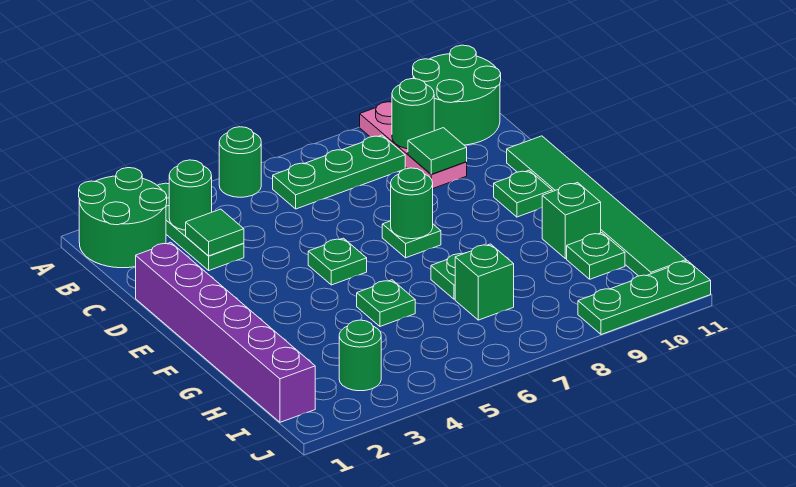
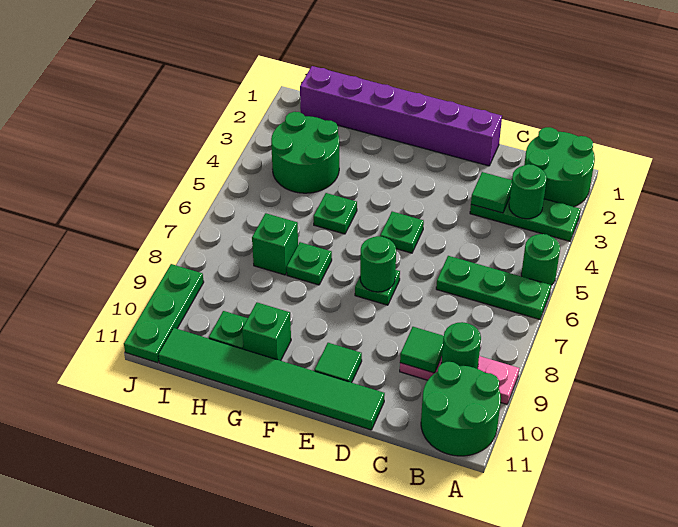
green 1x3 plate [273,135,405,209] -> green 1x3 plate turned to [436,256,551,319]
green 1x1 plate [494,170,552,217] -> green 1x1 tile [315,343,362,383]
green 1x1 round brick [339,320,381,391] -> green 2x2 round brick [271,112,339,193]

